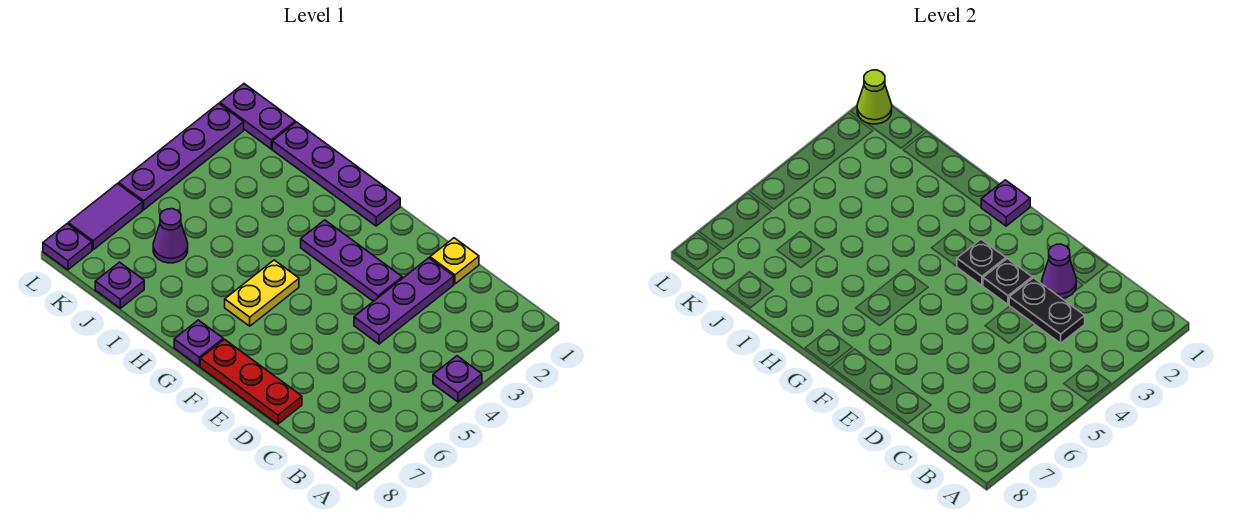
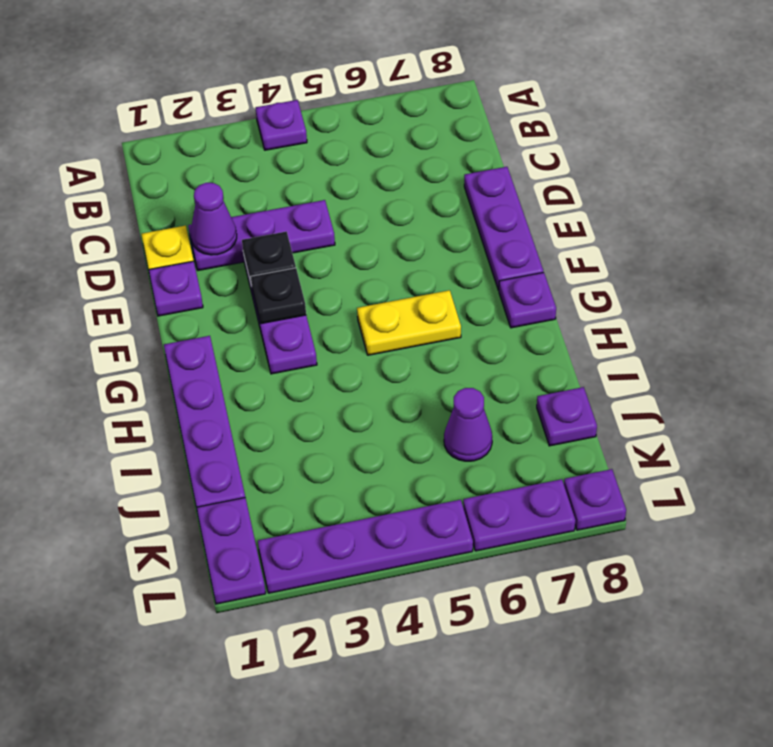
black 1x2 plate [1009,278,1085,343] -> none
red 1x3 plate [200,339,302,424] -> purple 1x3 plate [464,167,543,291]
purple 1x1 plate [981,180,1030,226] -> purple 1x1 plate moved to [149,261,203,316]
lime 1x1 cone [857,70,892,124] -> none
purple 1x2 tile [68,184,143,250] -> purple 1x2 plate [463,479,575,551]

